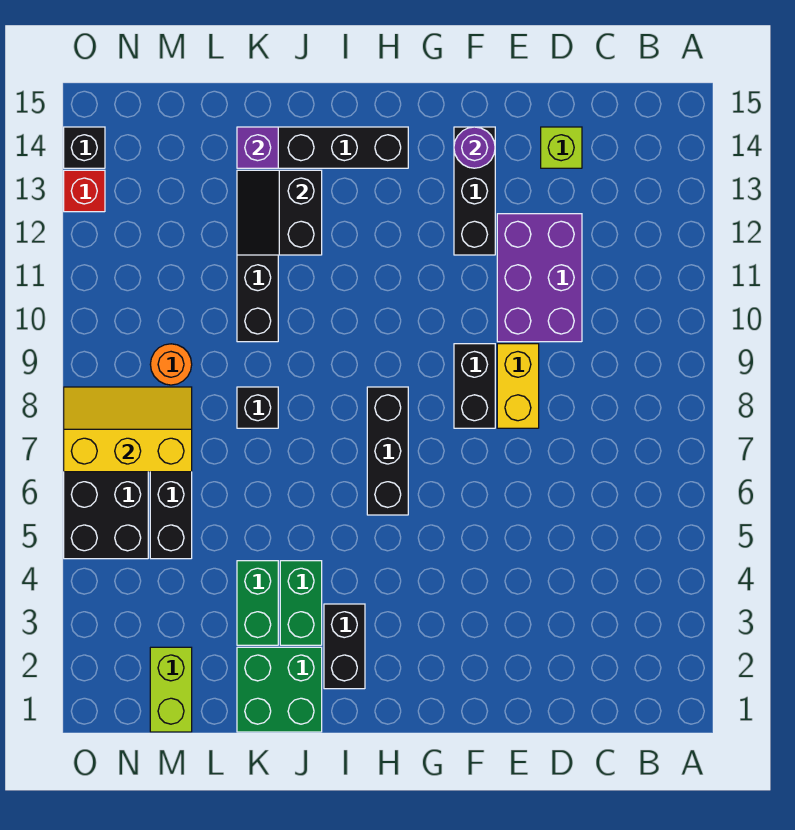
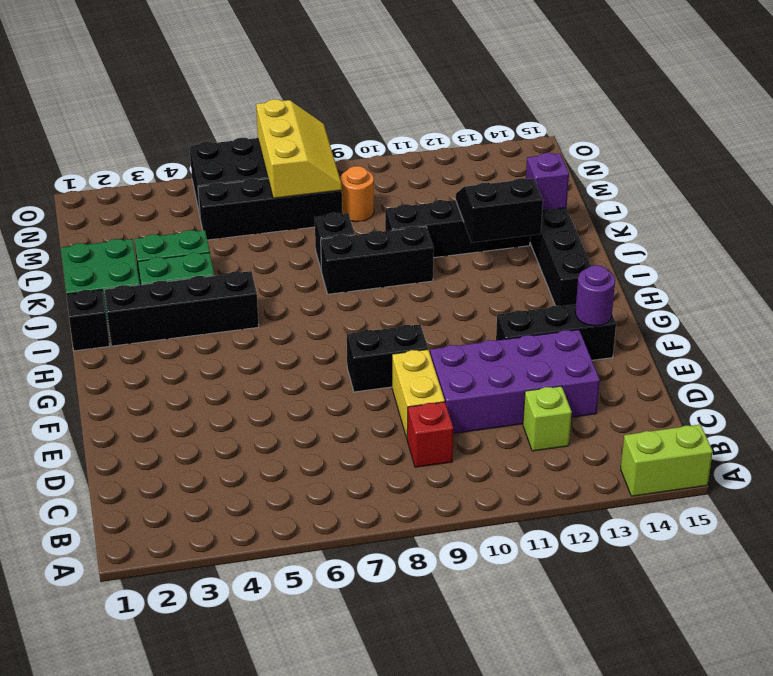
purple 2x3 brick [497,214,582,342] -> purple 2x4 brick [430,330,600,433]
lime 1x1 brick [541,127,582,168] -> lime 1x1 brick moved to [523,386,572,451]
yellow 1x2 brick [497,344,539,428] -> yellow 1x2 brick turned to [392,350,445,438]
black 1x3 brick [367,387,408,515] -> black 1x3 brick moved to [321,226,434,294]
black 1x2 brick [324,604,365,689] -> black 1x4 brick [104,271,259,346]
lime 1x2 brick [150,647,192,732] -> lime 1x2 brick moved to [621,424,713,496]
red 1x1 brick [64,170,105,212] -> red 1x1 brick moved to [407,402,453,467]
black 1x1 brick [64,127,105,168] -> black 1x1 brick moved to [66,290,109,351]

